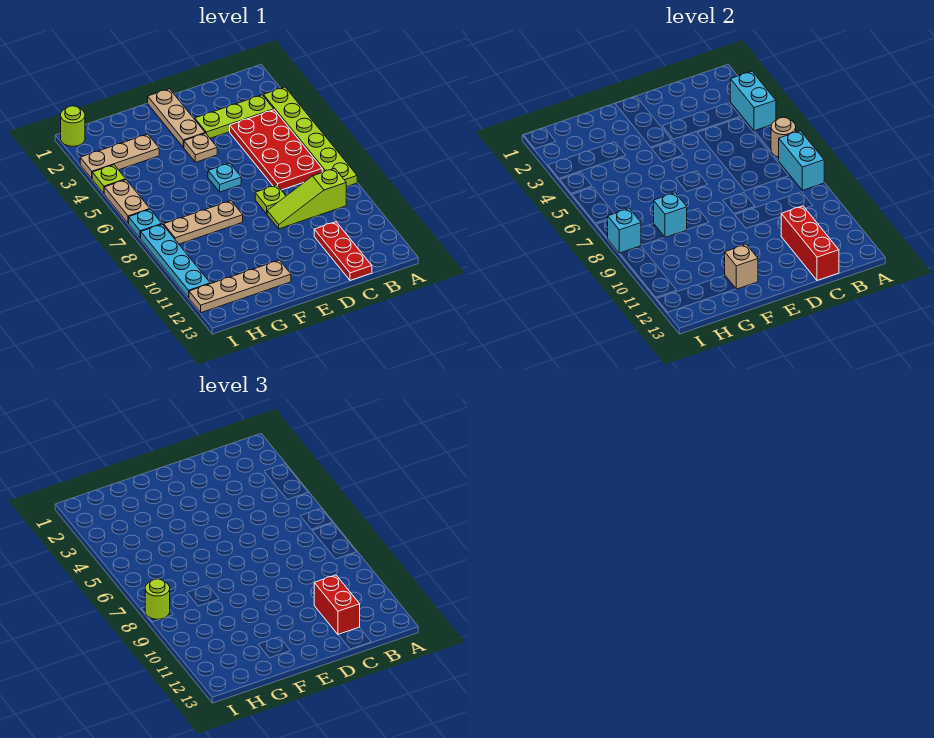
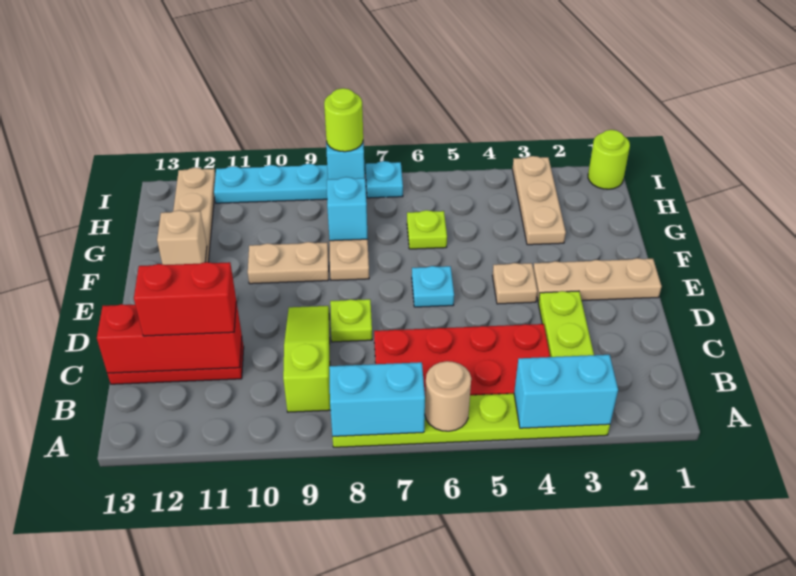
lime 1x1 plate [92,165,126,193] -> lime 1x1 plate moved to [407,210,447,249]
tan 1x2 plate [104,180,150,224] -> tan 1x2 plate moved to [248,242,329,284]

